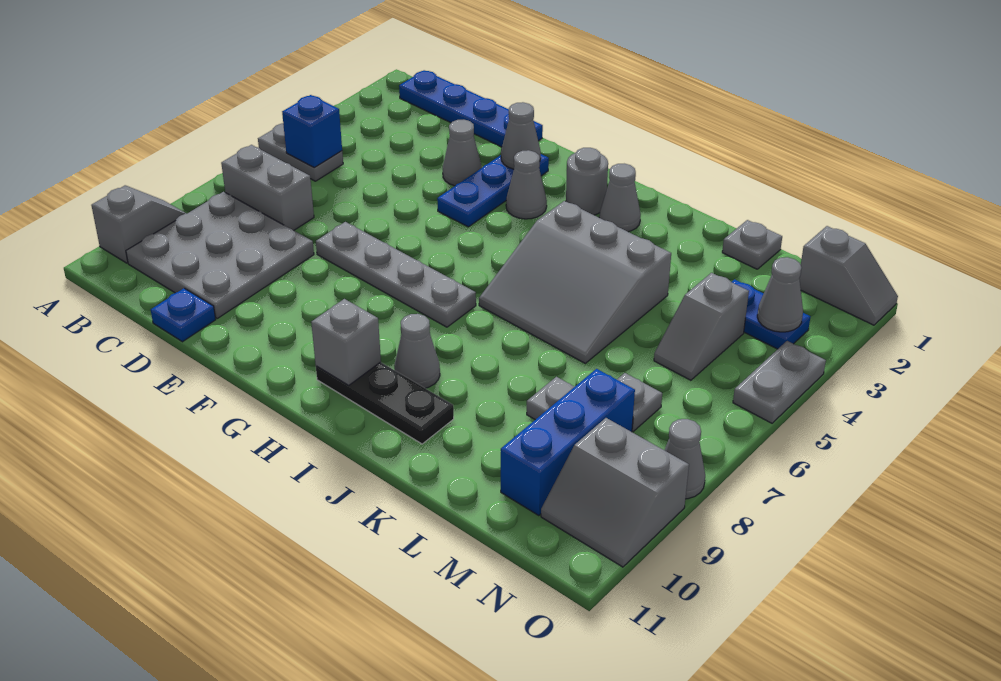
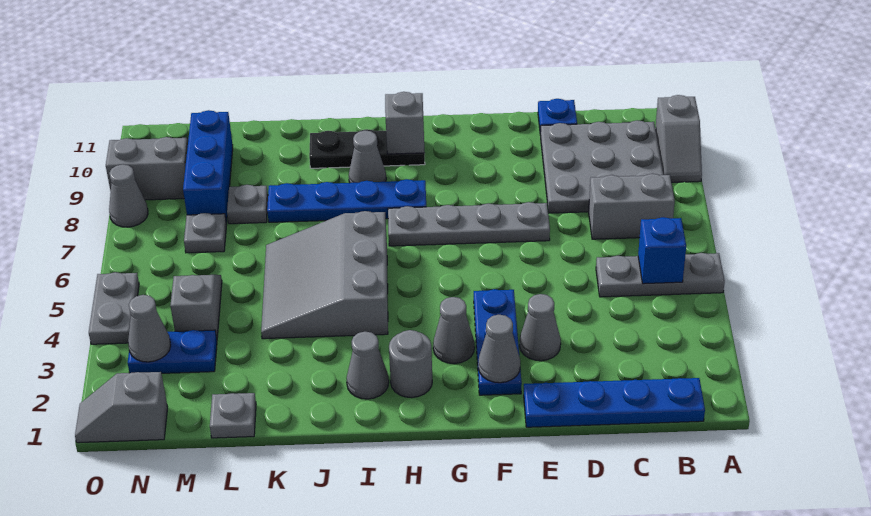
grey 1x2 plate [258,123,343,181] -> grey 1x3 plate [596,253,725,297]
none -> blue 1x4 plate [267,179,426,222]
grey 3x3 slope [479,201,671,363] -> grey 3x3 slope turned to [261,211,388,339]

